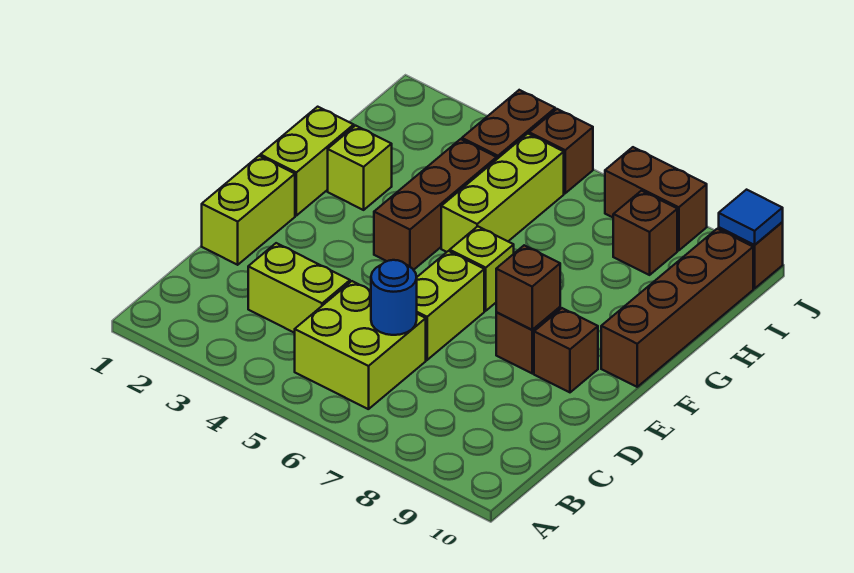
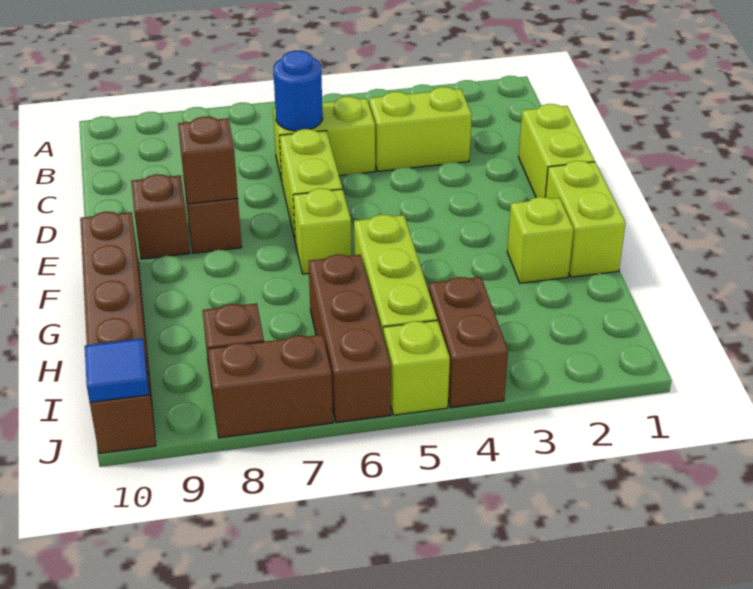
lime 2x2 brick [295,281,426,409] -> lime 1x2 brick [273,97,375,181]
brown 1x3 brick [374,139,497,270] -> brown 1x3 brick moved to [309,254,391,423]
brown 1x1 brick [529,109,593,193] -> lime 1x1 brick [383,320,450,415]

